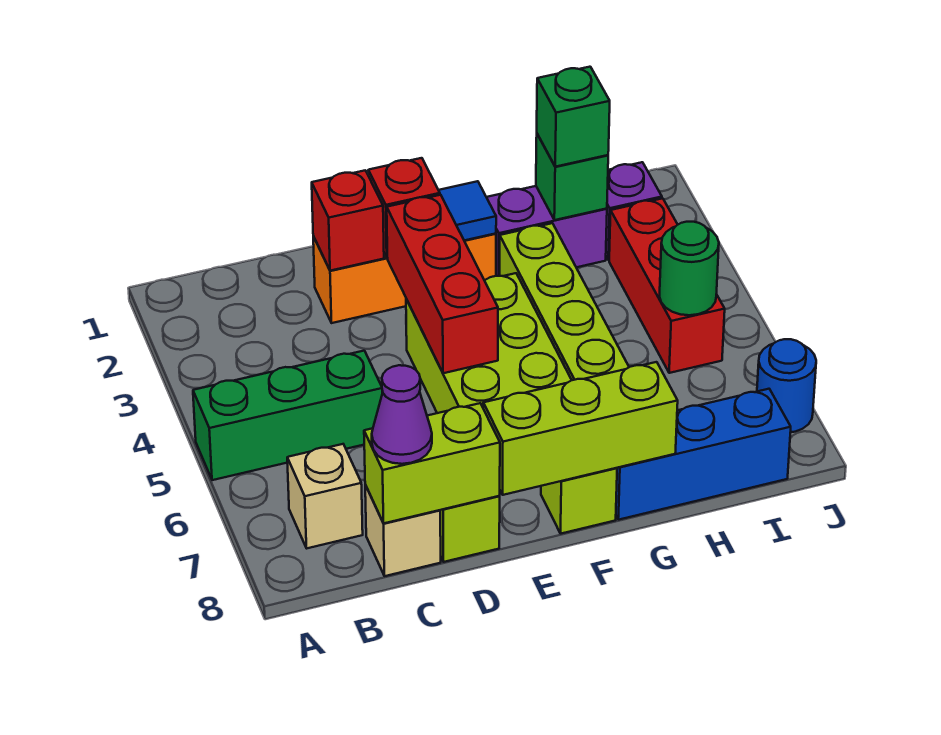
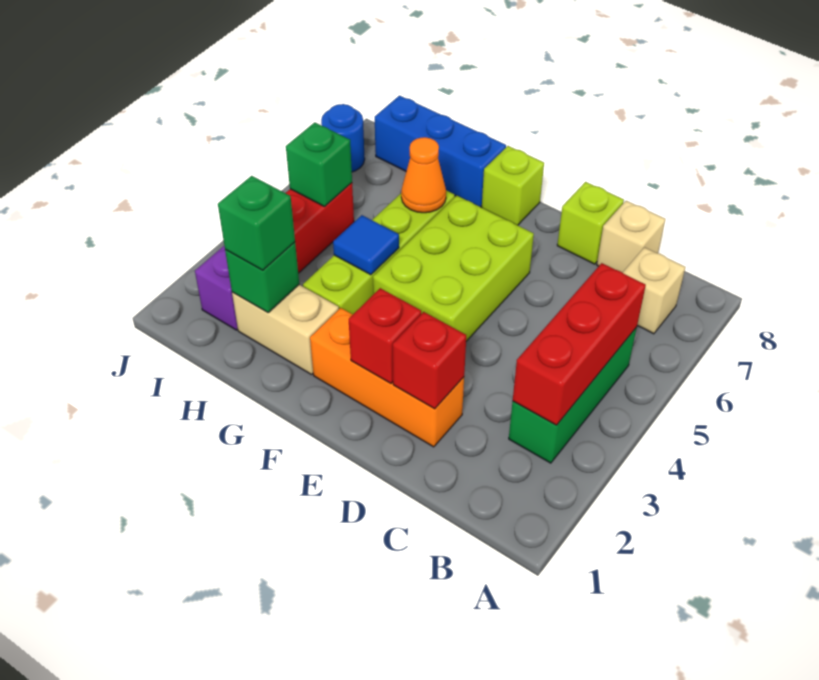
green 1x3 brick [193,351,382,480] -> green 1x3 brick turned to [509,327,637,463]
lime 1x2 brick [364,403,500,523] -> none
purple 1x1 cone [372,365,432,464] -> none
red 1x3 brick [387,195,498,373] -> red 1x3 brick moved to [513,263,646,425]
lime 1x3 brick [483,362,678,495] -> none
blue 1x1 tile [439,181,496,240] -> blue 1x1 tile moved to [333,215,399,275]
purple 1x2 brick [487,186,607,276] -> tan 1x2 brick [232,285,339,375]
none -> orange 1x1 cone [401,137,446,213]
green 1x1 round brick [660,222,719,315] -> green 1x1 brick [286,122,352,207]

